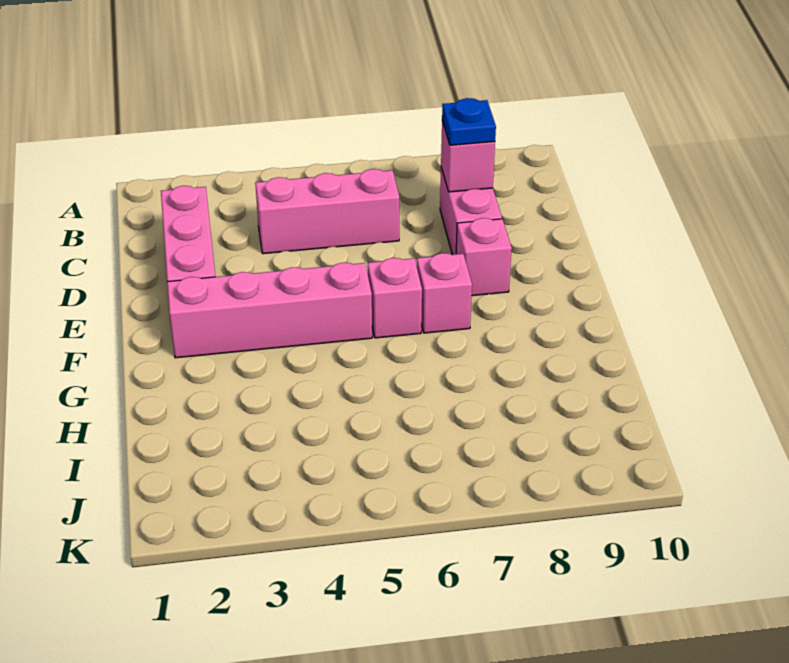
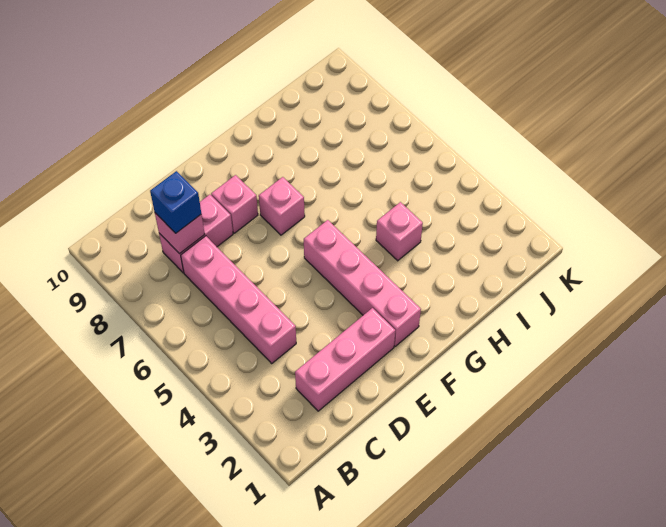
pink 1x3 brick [255,169,399,254] -> pink 1x4 brick [181,236,296,363]
blue 1x1 plate [442,98,496,145] -> blue 1x1 brick [150,171,201,233]
pink 1x1 brick [368,258,422,338] -> pink 1x1 brick moved to [376,202,423,261]

